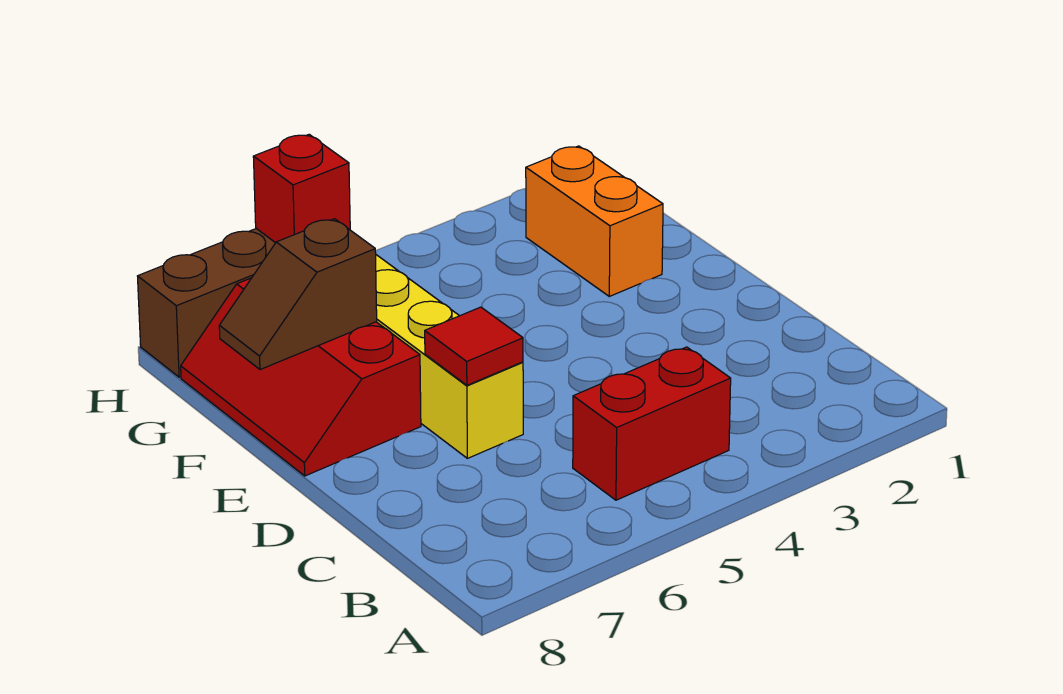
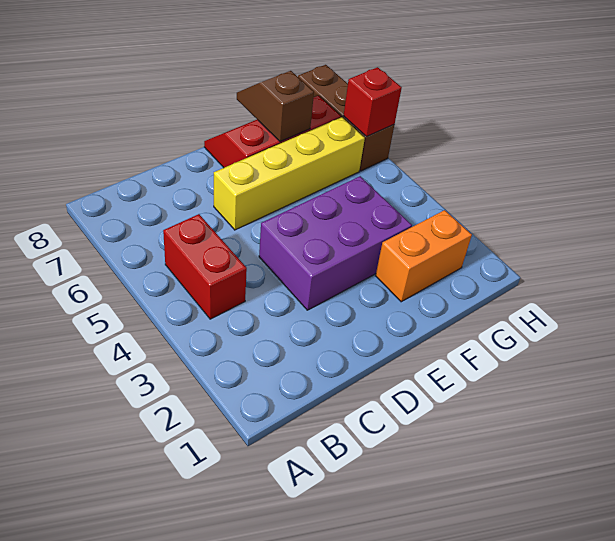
none -> purple 2x3 brick [259,176,412,310]
red 1x1 tile [425,307,523,385] -> none

